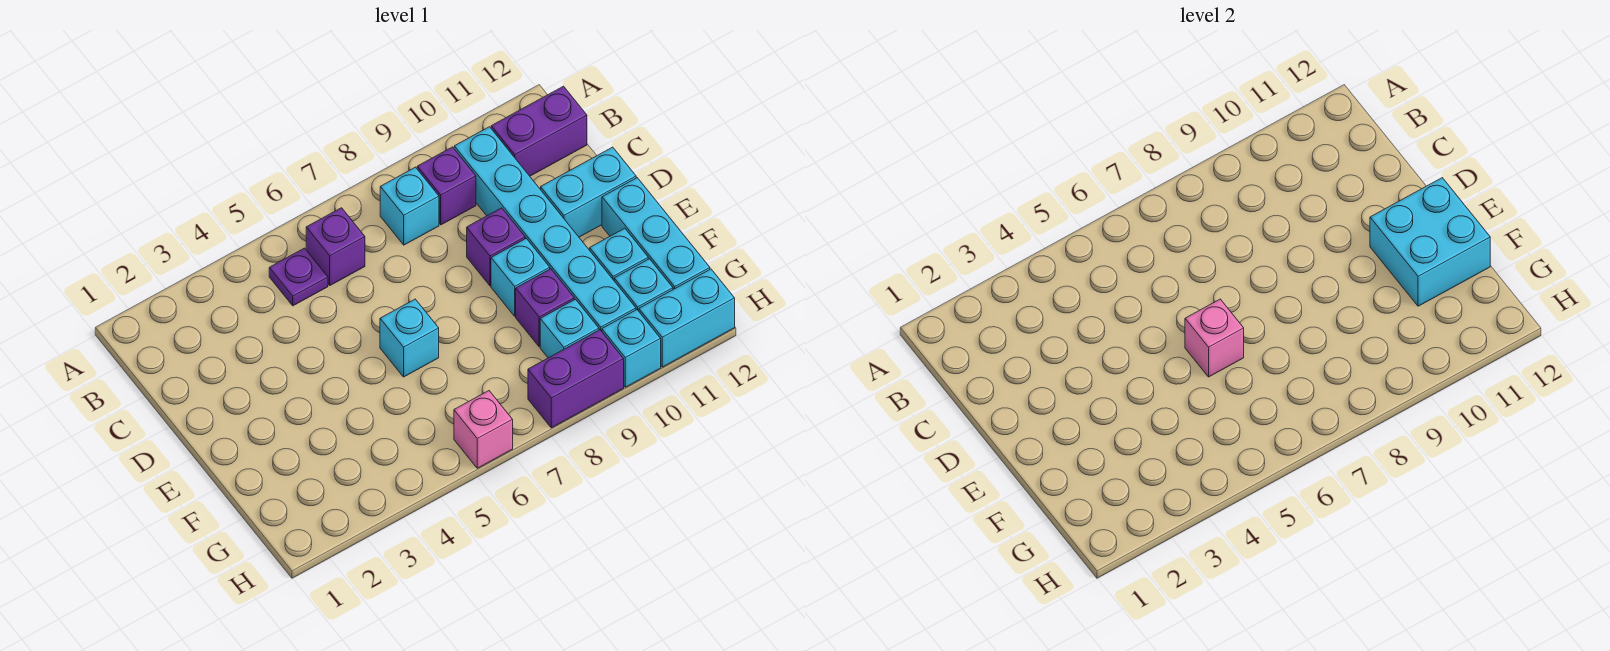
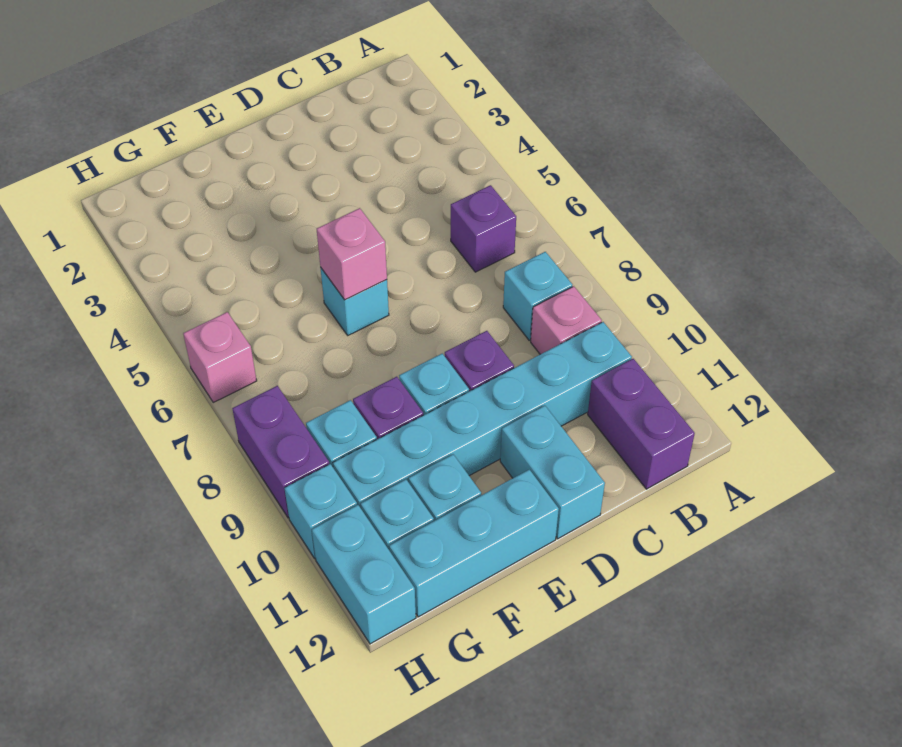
purple 1x1 plate [269,248,328,306] -> none
purple 1x1 brick [417,147,476,225] -> pink 1x1 brick [531,286,602,354]
cyan 2x2 brick [1370,178,1490,306] -> none

